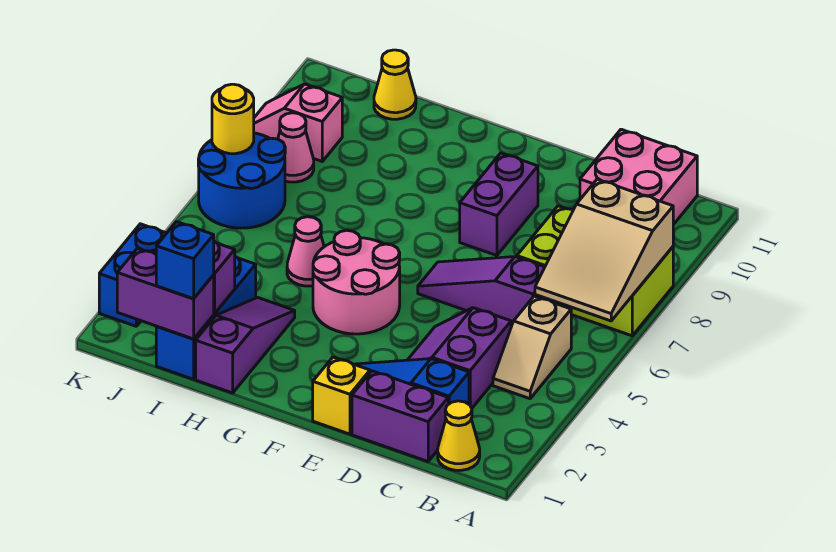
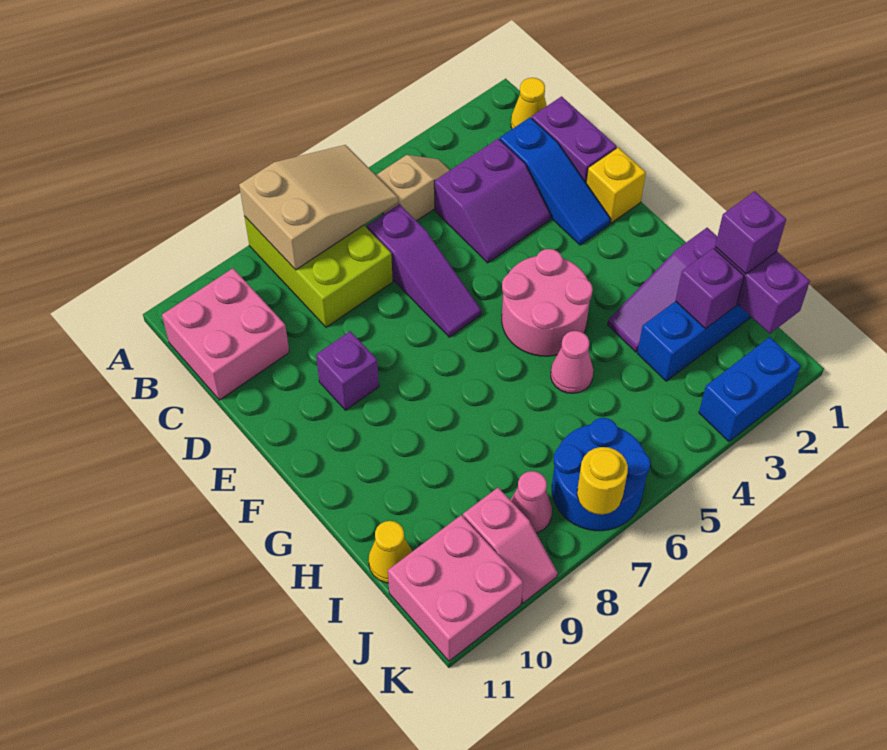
purple 1x2 brick [460,153,538,256] -> purple 1x1 brick [316,331,379,410]
blue 1x1 brick [156,222,214,299] -> purple 1x1 brick [715,191,786,274]
none -> pink 2x2 brick [388,515,523,661]

